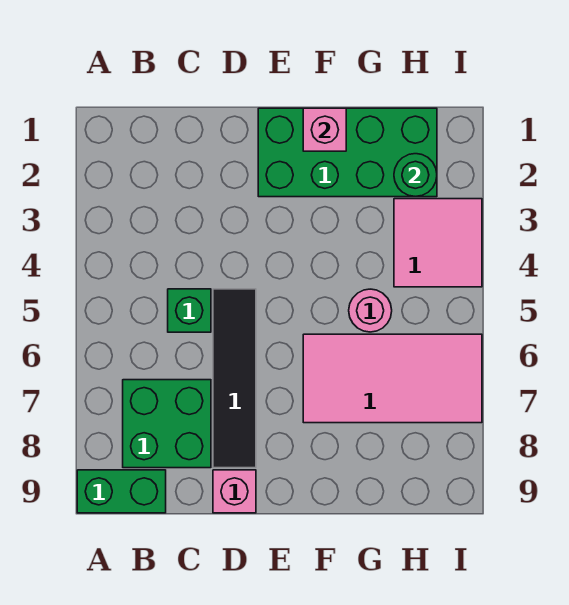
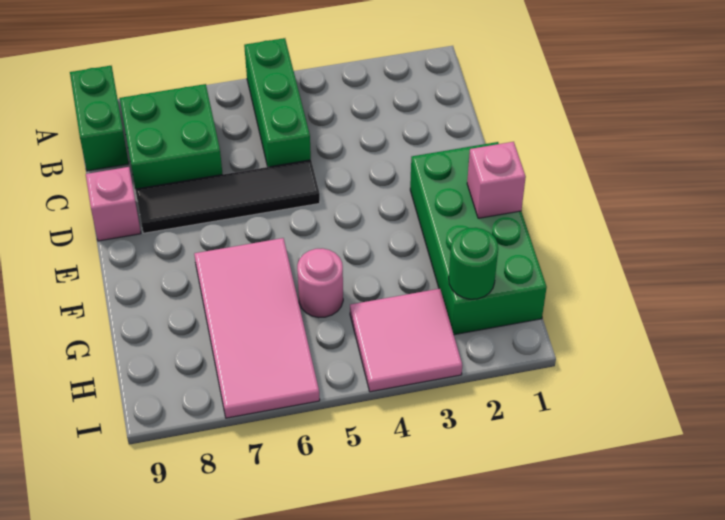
green 1x1 brick [168,289,211,332] -> green 1x3 brick [244,38,311,167]

